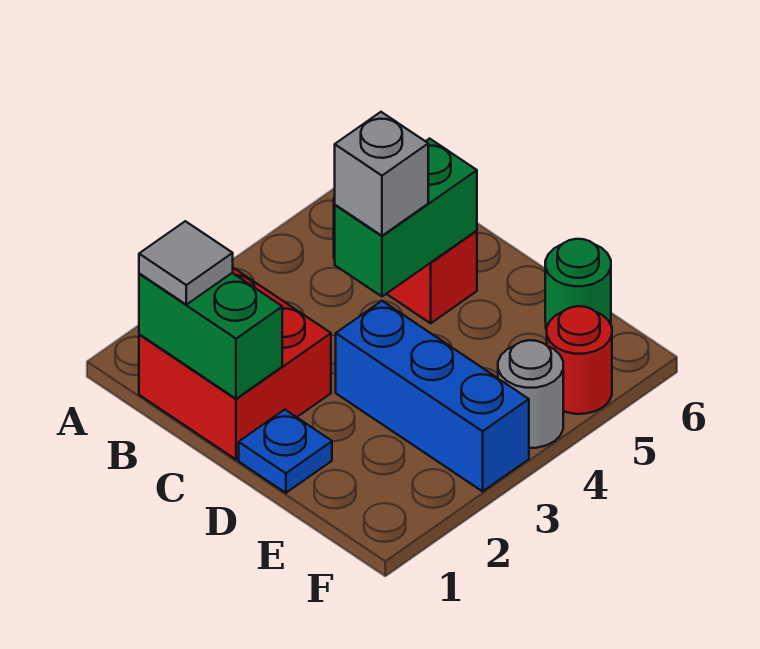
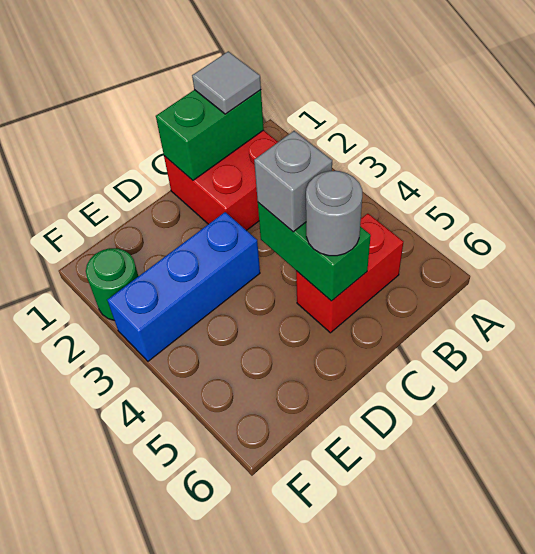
blue 1x1 plate [239,410,332,493] -> none
green 1x1 round brick [545,239,611,329] -> green 1x1 round brick moved to [86,248,138,320]
grey 1x1 round brick [498,340,563,448] -> grey 1x1 round brick moved to [306,171,362,256]
red 1x1 round brick [547,306,612,414] -> none

